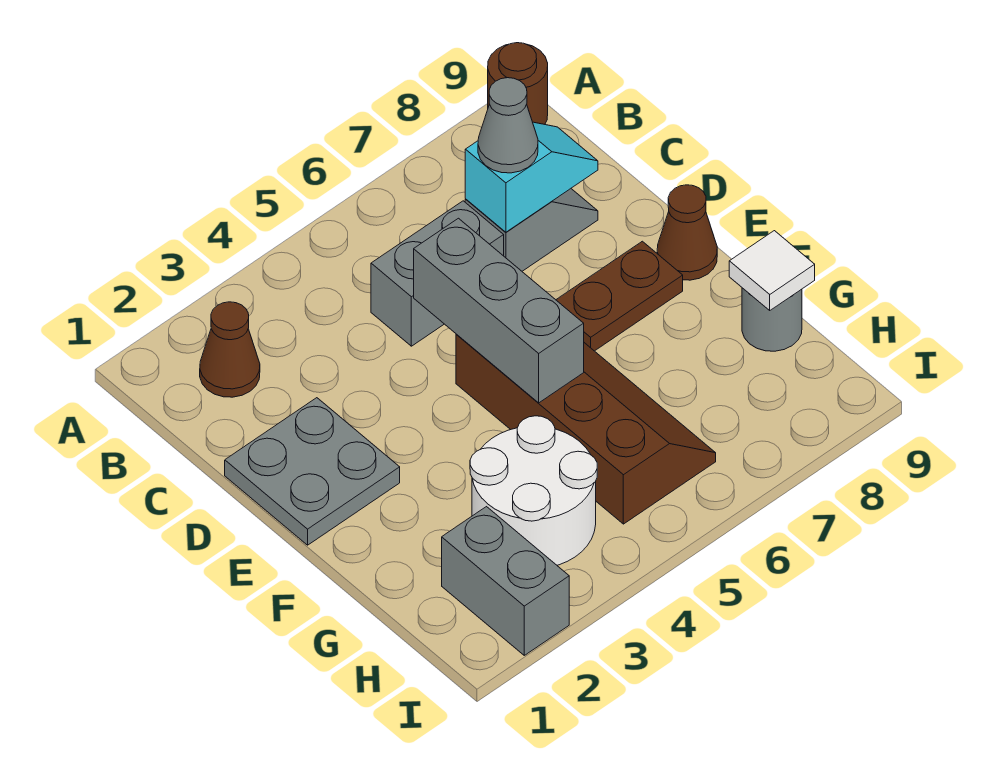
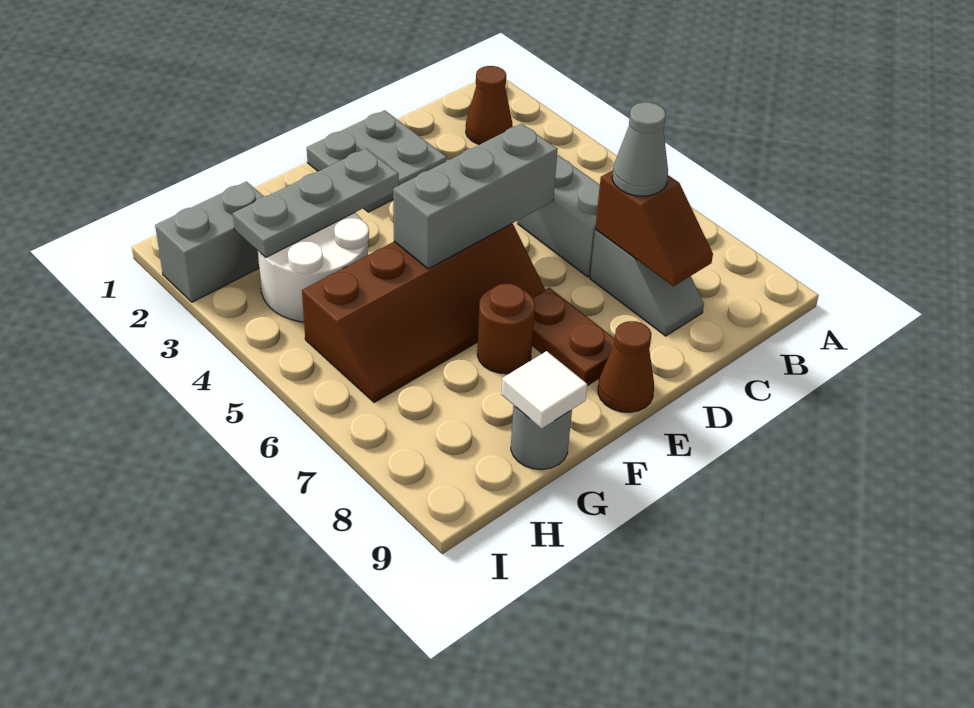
brown 1x1 round brick [488,43,548,124] -> brown 1x1 round brick moved to [477,284,535,374]
cyan 1x2 slope [465,122,598,232] -> brown 1x2 slope [595,170,713,286]
none -> grey 1x3 plate [233,149,399,257]

